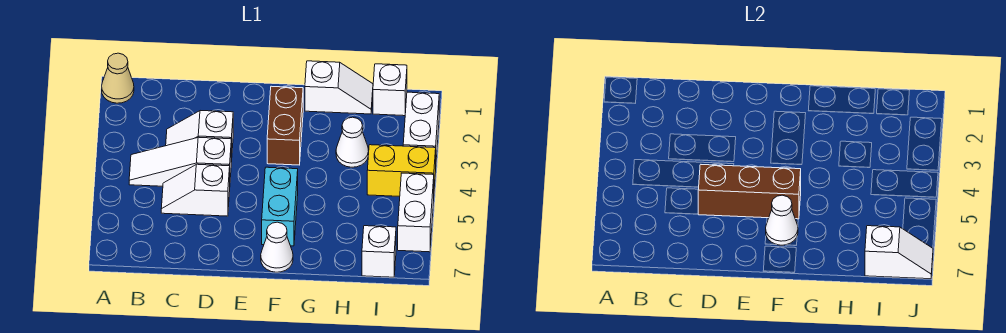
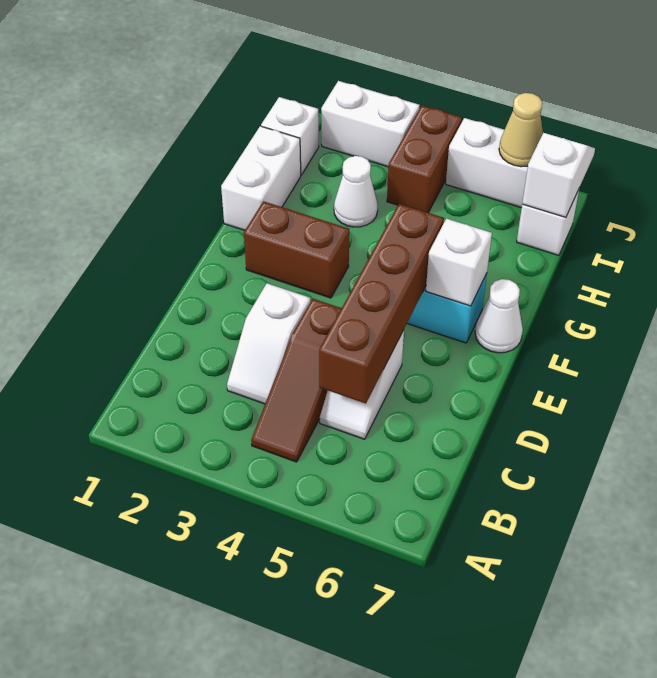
tan 1x1 cone [102,53,134,103] -> tan 1x1 cone moved to [499,93,543,167]
white 1x3 slope [129,137,231,186] -> brown 1x3 slope [251,298,342,462]
brown 1x3 brick [698,165,801,219] -> brown 1x4 brick [319,204,444,404]
white 1x1 cone [766,195,798,245] -> white 1x1 brick [426,219,492,306]
white 1x2 slope [305,61,373,114] -> white 1x2 brick [221,126,301,230]
yellow 1x2 brick [367,145,436,196] -> brown 1x2 brick [387,106,462,212]

